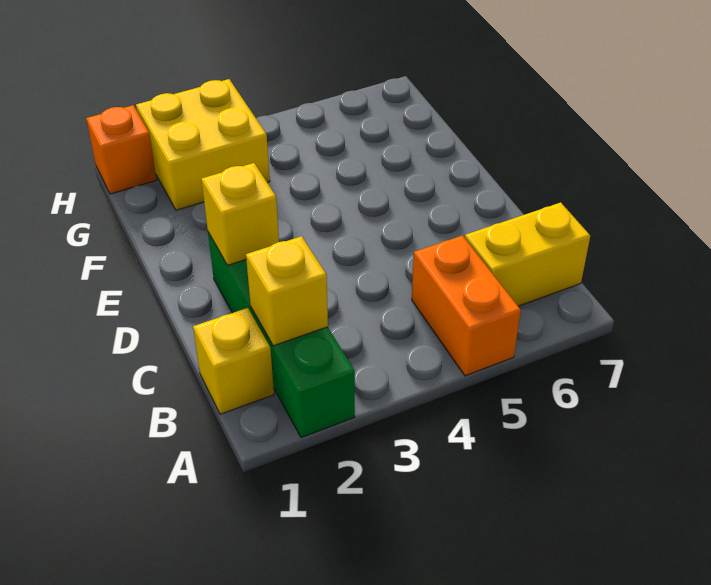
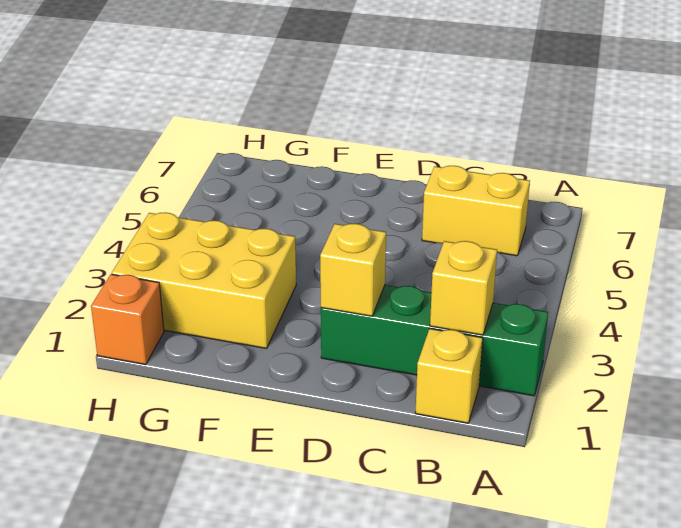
orange 1x2 brick [412,236,521,376] -> none
yellow 1x2 brick [465,203,590,306] -> yellow 1x2 brick turned to [422,166,530,256]
yellow 2x2 brick [136,79,270,210] -> yellow 2x3 brick [112,212,296,349]

